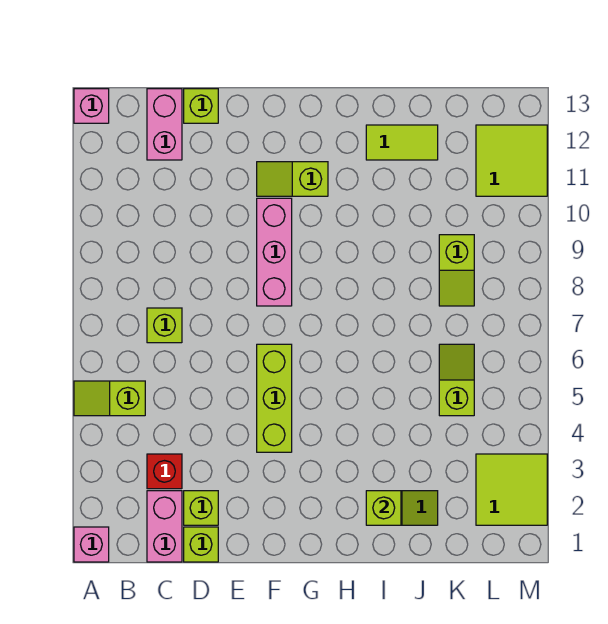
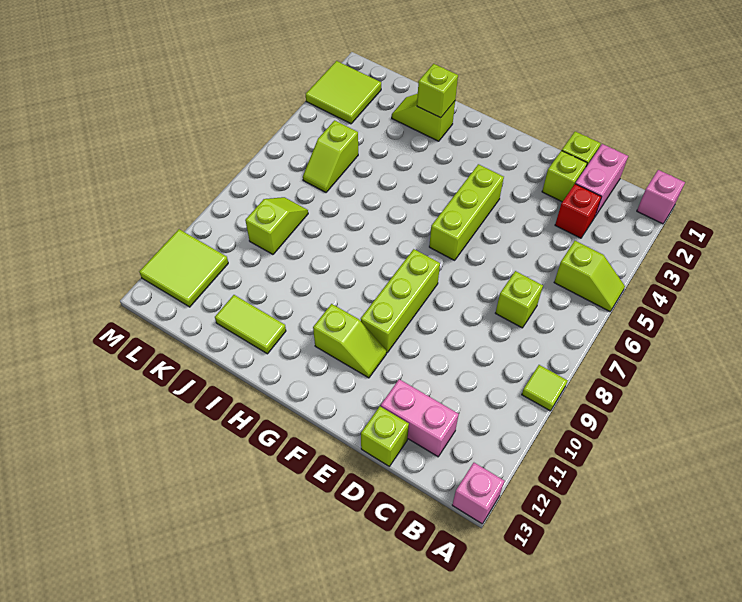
none -> lime 1x1 tile [522,365,568,411]
pink 1x2 brick [147,89,182,160] -> pink 1x2 brick turned to [381,379,459,457]
pink 1x3 brick [257,198,292,306] -> lime 1x3 brick [361,249,440,353]

